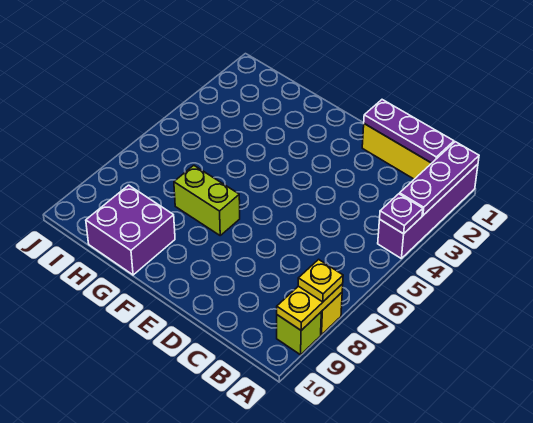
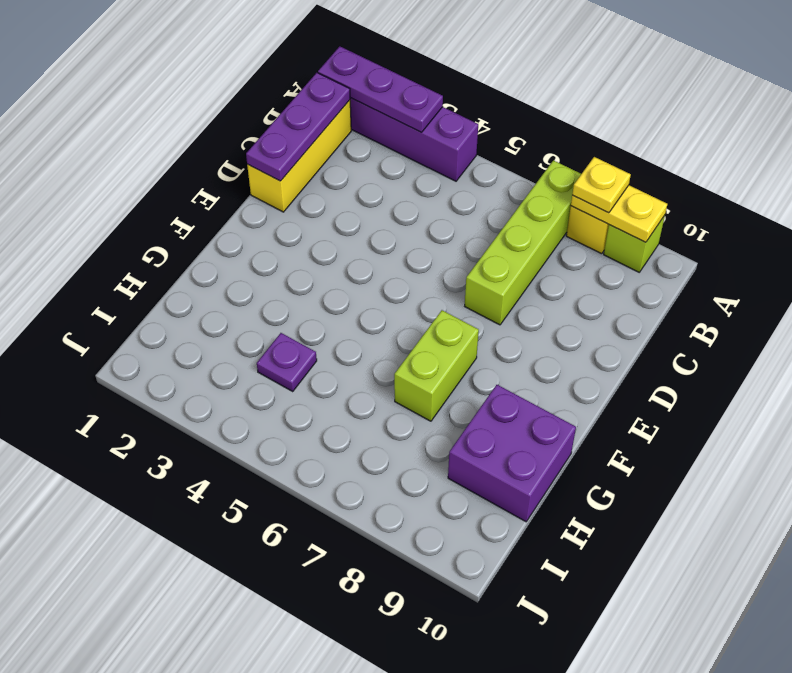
purple 1x1 plate [380,194,423,234] -> purple 1x1 plate moved to [257,333,317,391]
none -> lime 1x4 brick [465,160,581,325]

